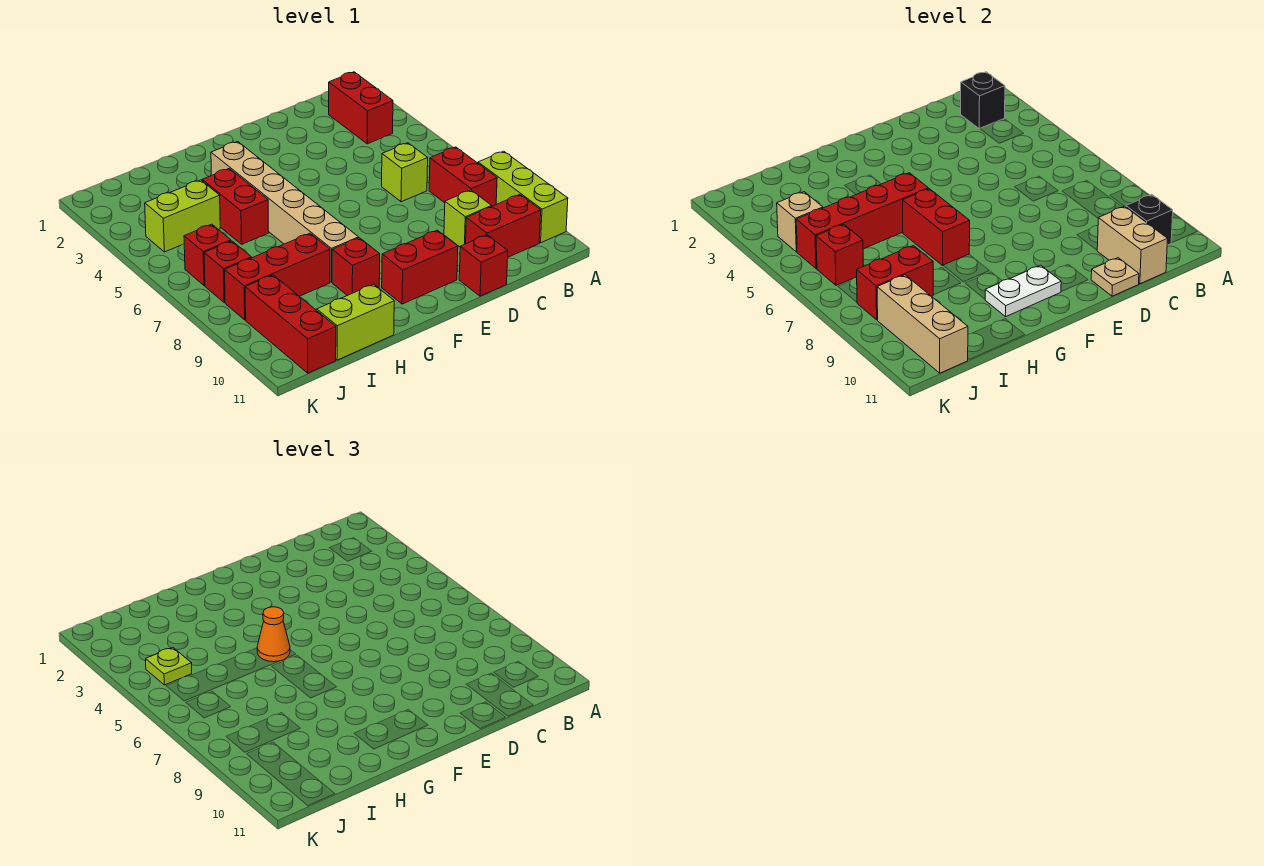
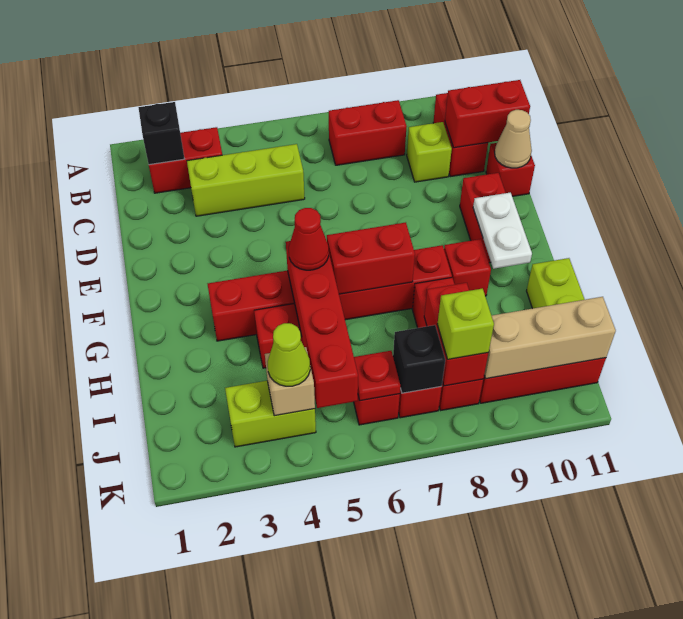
lime 1x3 brick [478,151,568,243] -> lime 1x3 brick moved to [187,144,305,216]
black 1x1 brick [1126,195,1173,245] -> black 1x1 brick moved to [393,325,445,393]
lime 1x1 brick [382,143,428,202] -> lime 1x1 brick moved to [437,289,494,359]
tan 1x2 brick [1097,206,1168,284] -> red 1x2 brick [445,80,530,148]
tan 1x1 plate [1091,258,1139,296] -> tan 1x1 cone [495,110,532,168]
tan 1x6 brick [211,142,359,282] -> red 1x6 brick [208,245,452,341]
orange 1x1 cone [257,607,290,662] -> red 1x1 cone [289,208,329,270]
lime 1x2 brick [145,180,220,252] -> lime 1x2 brick turned to [225,381,316,447]
lime 1x1 plate [146,647,192,685] -> lime 1x1 cone [268,323,310,386]
red 1x1 brick [816,224,863,285] -> red 1x1 plate [354,351,400,401]

